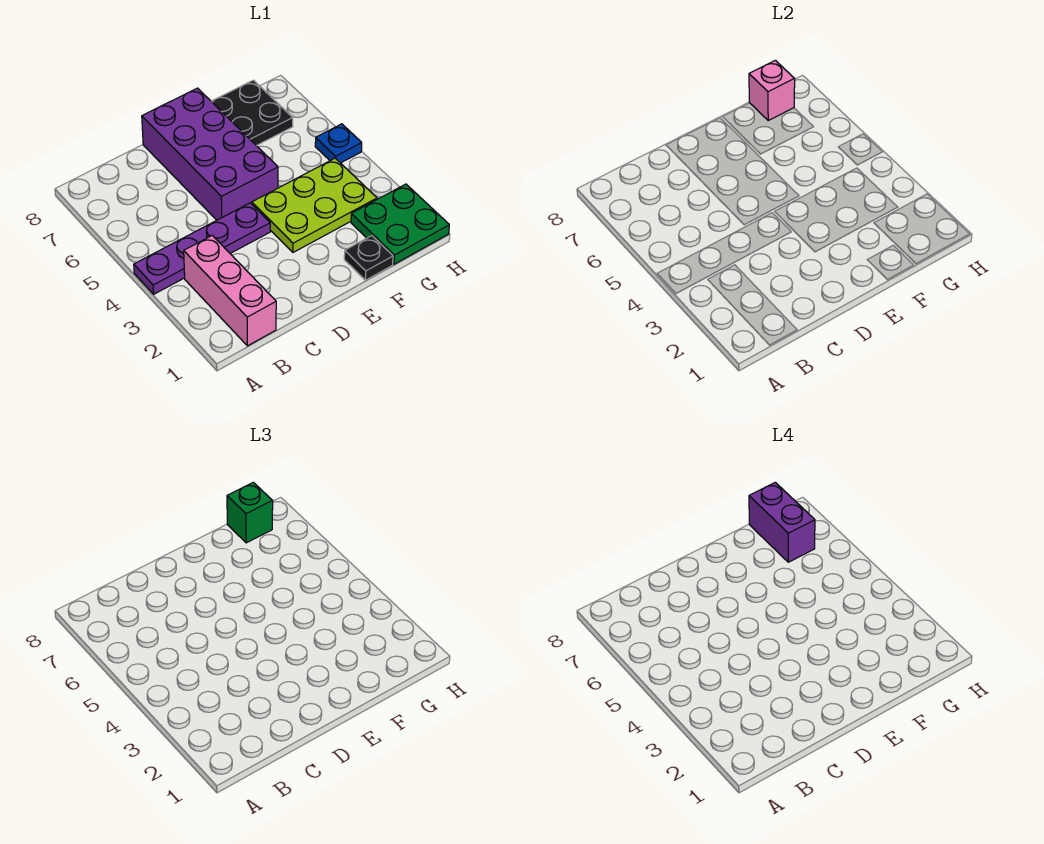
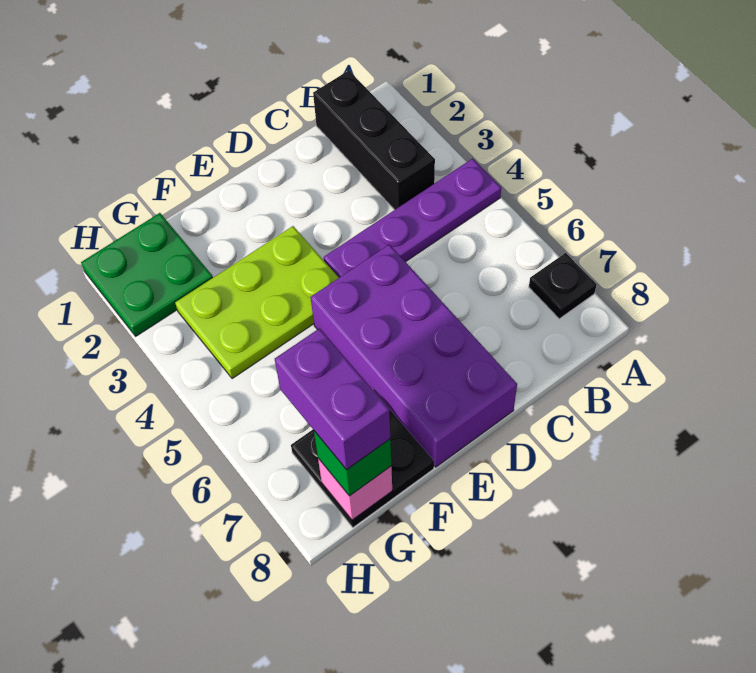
pink 1x3 brick [184,235,276,346] -> black 1x3 brick [313,71,435,210]
black 1x1 plate [344,236,393,280] -> black 1x1 plate moved to [529,253,596,319]
blue 1x1 plate [315,124,362,163] -> none

